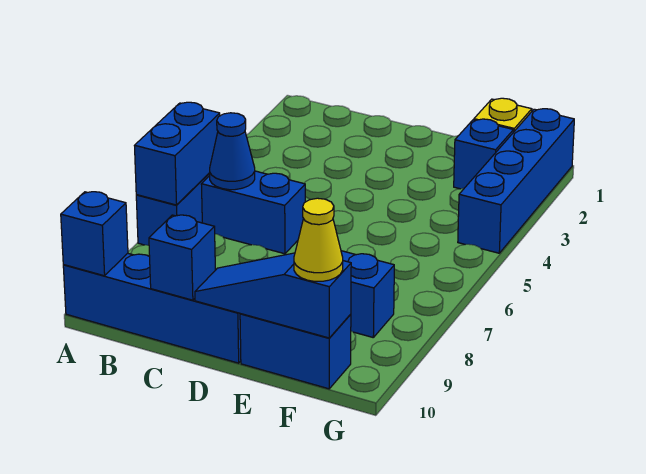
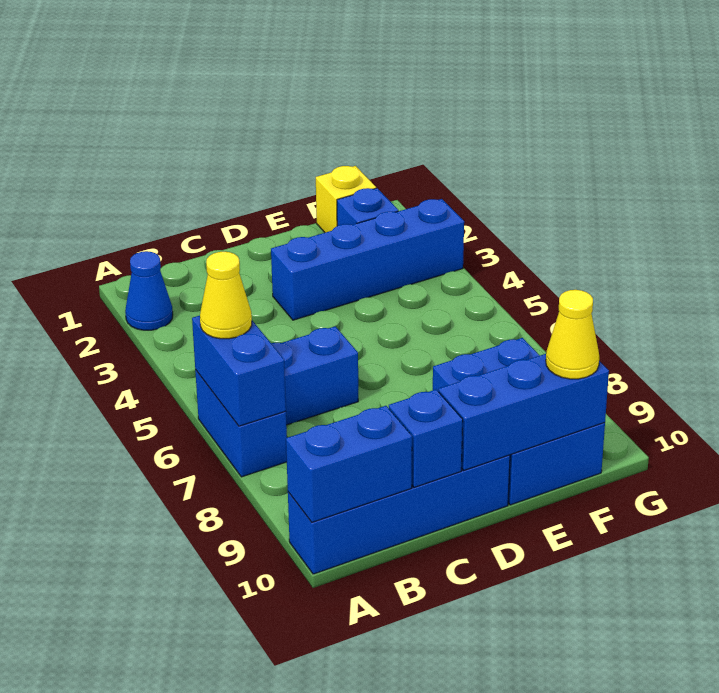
none -> yellow 1x1 cone [200,252,252,339]
blue 1x1 brick [61,192,128,276] -> blue 1x2 brick [286,406,412,522]
blue 1x1 cone [210,113,255,190] -> blue 1x1 cone moved to [125,251,173,330]
blue 1x3 slope [195,253,351,338] -> blue 1x3 brick [439,354,609,470]
blue 1x4 brick [458,109,574,253] -> blue 1x4 brick turned to [271,199,464,320]

